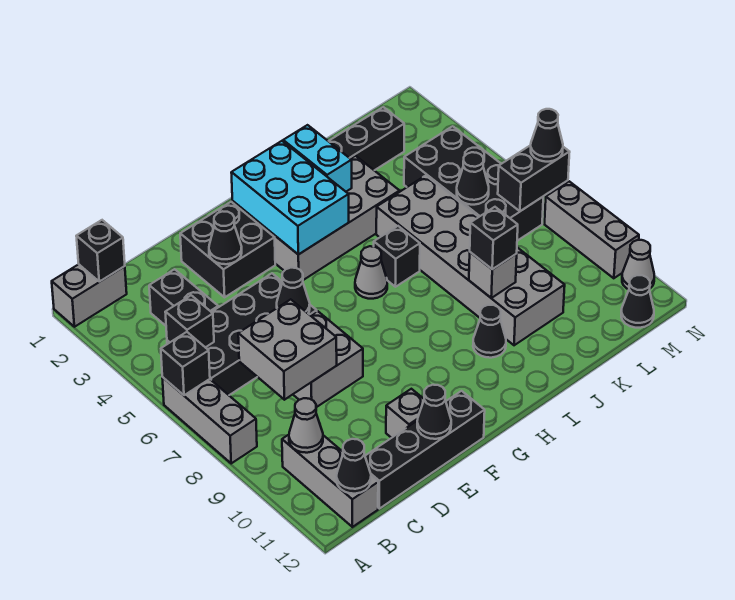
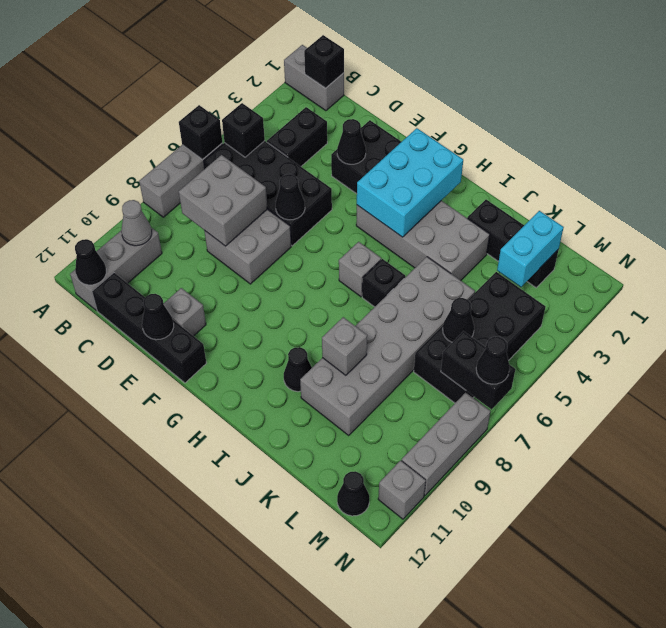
grey 1x1 cone [355,246,387,299] -> grey 1x1 brick [339,242,381,297]
cyan 1x2 brick [283,125,352,192] -> cyan 1x2 brick moved to [497,211,564,287]
black 1x1 brick [470,207,518,269] -> none
grey 1x1 cone [622,240,654,290] -> grey 1x1 brick [378,460,426,519]

